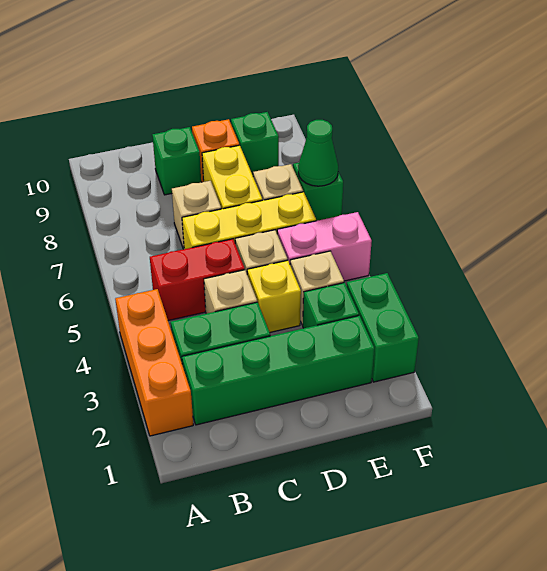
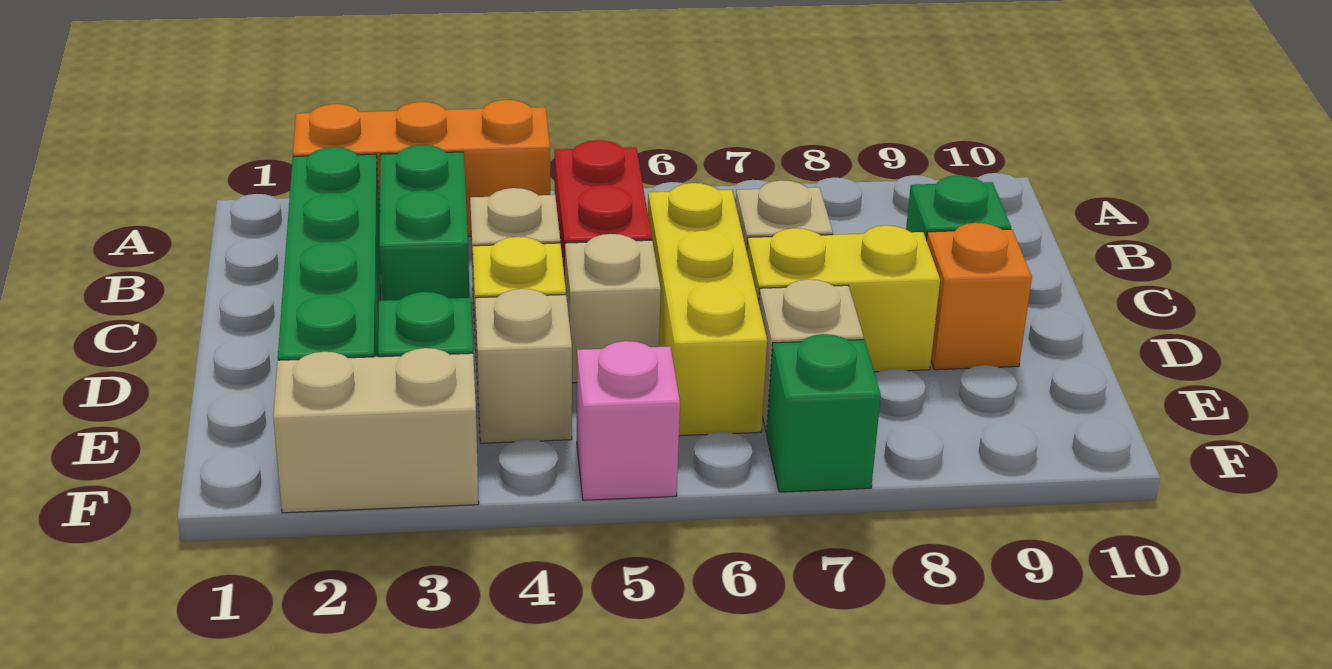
pink 1x2 brick [277,212,372,281] -> pink 1x1 brick [577,341,680,500]
green 1x1 brick [231,112,279,175] -> none
green 1x2 brick [347,273,419,382] -> tan 1x2 brick [273,348,479,513]
green 1x1 cone [298,120,338,186] -> none

